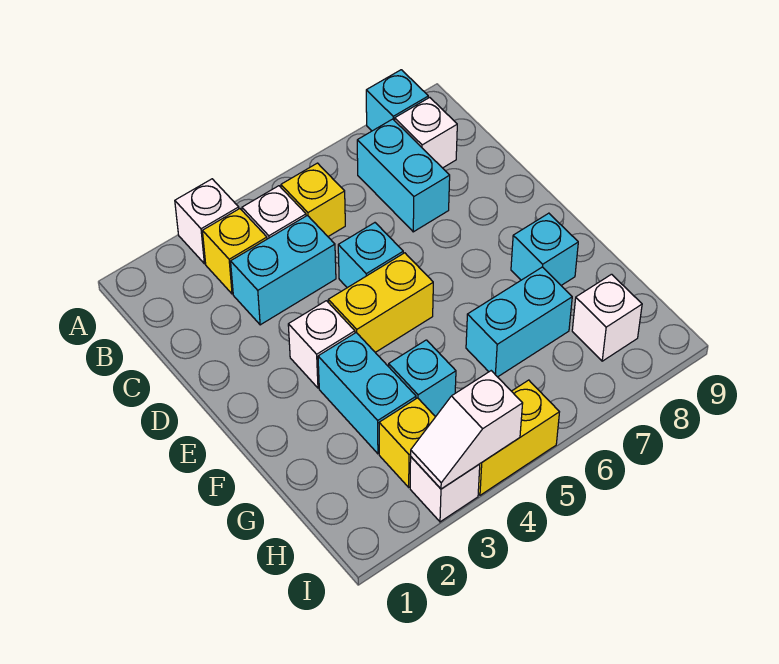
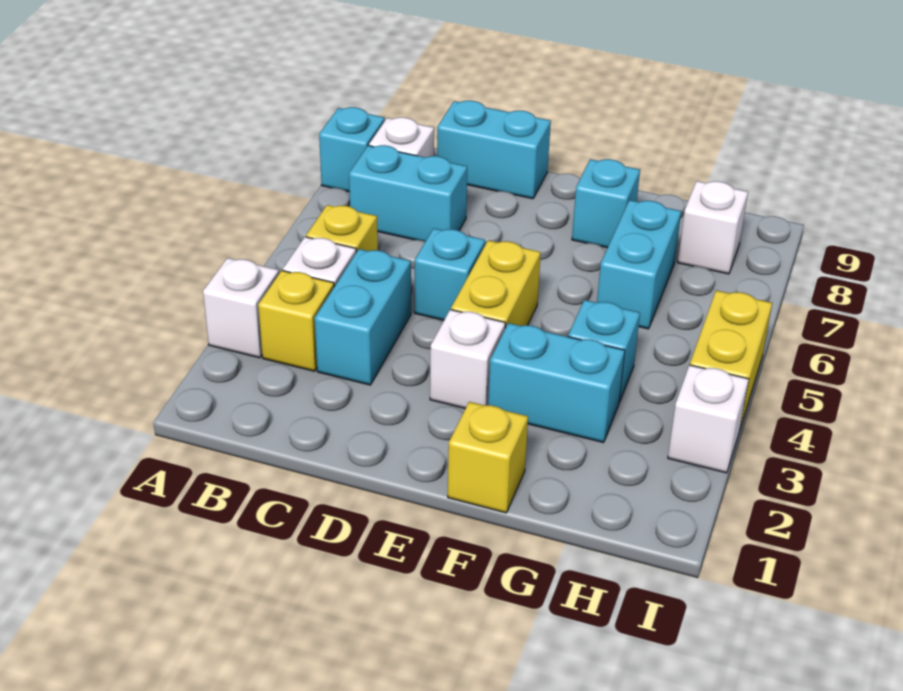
none -> cyan 1x2 brick [437,101,551,199]
yellow 1x1 brick [379,398,435,487] -> yellow 1x1 brick moved to [448,402,528,513]
white 1x2 slope [411,371,523,489] -> none

